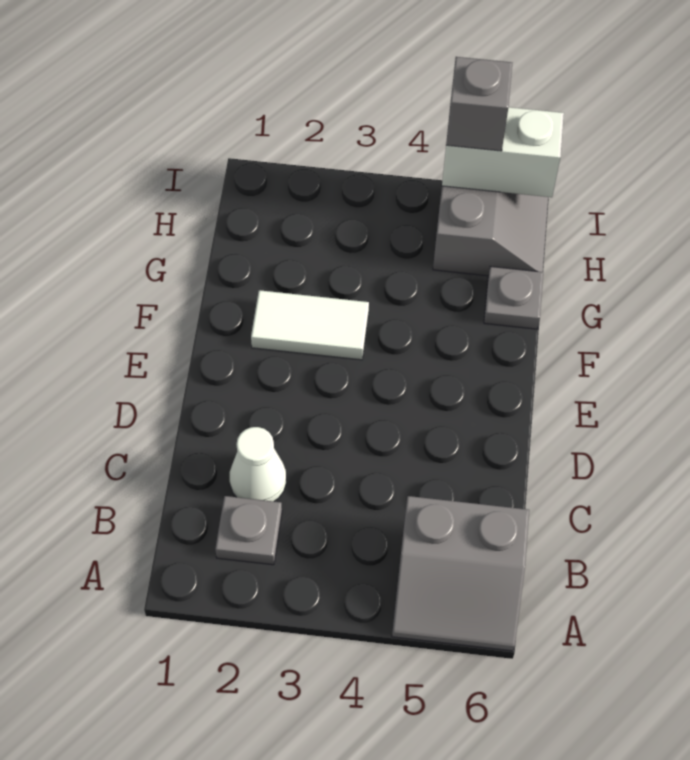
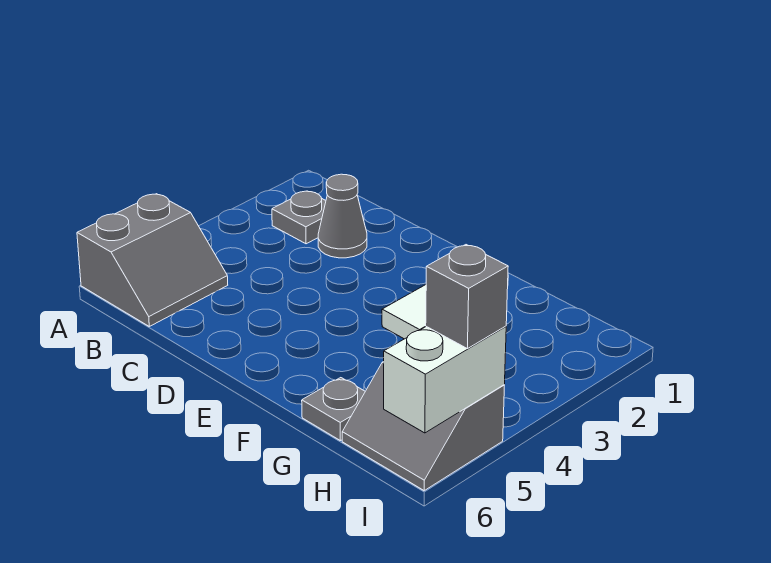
grey 2x2 slope [392,496,529,651] -> grey 2x2 slope turned to [77,194,228,326]
white 1x1 cone [230,427,286,501] -> grey 1x1 cone [318,174,367,258]

